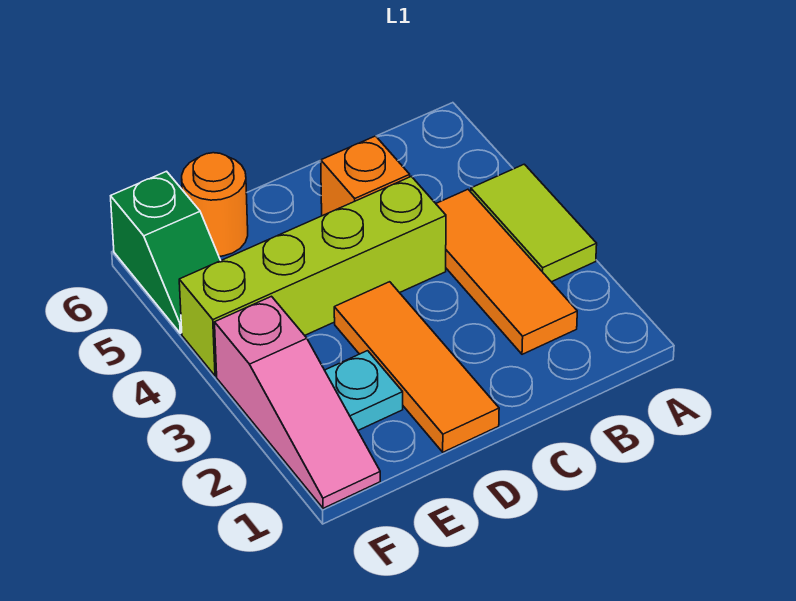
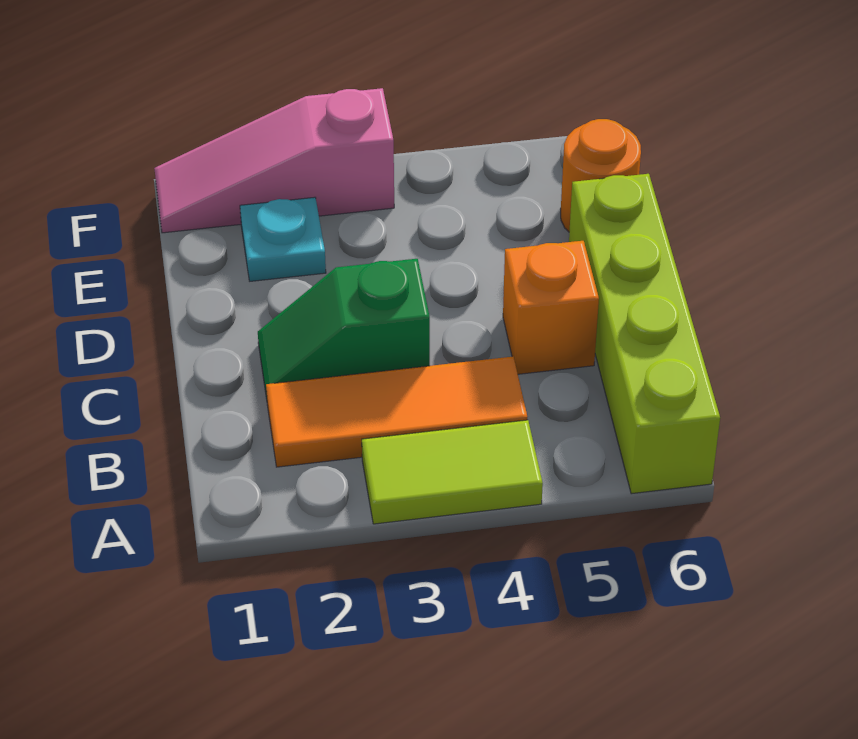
lime 1x4 brick [179,176,446,376] -> lime 1x4 brick moved to [569,174,720,494]
orange 1x3 tile [334,282,499,452] -> none
green 1x2 slope [111,171,221,333] -> green 1x2 slope moved to [258,259,430,399]

